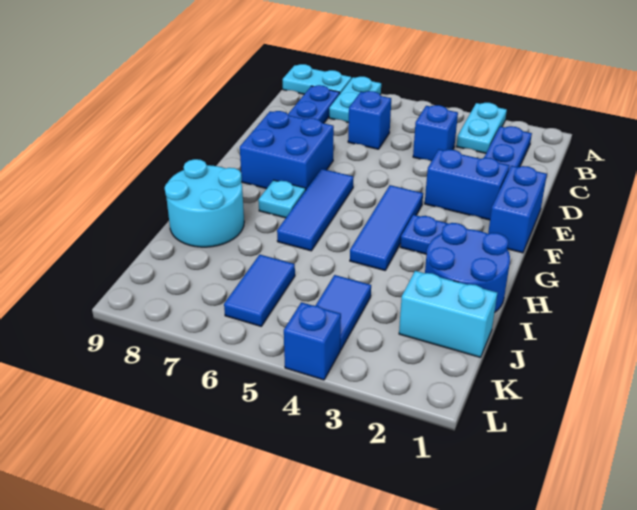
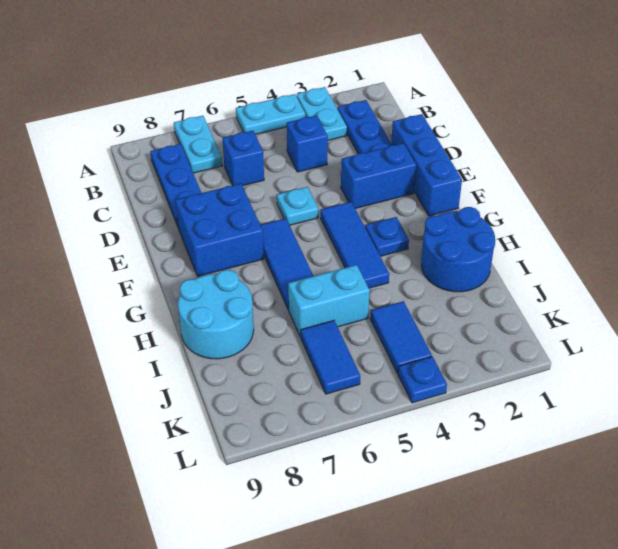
cyan 1x2 plate [283,64,351,94] -> cyan 1x2 plate moved to [236,94,305,134]
blue 1x2 brick [488,166,547,253] -> blue 1x3 brick [391,114,462,216]
cyan 1x1 plate [258,180,306,218] -> cyan 1x1 plate moved to [277,187,318,225]
cyan 1x2 brick [399,271,497,357] -> cyan 1x2 brick moved to [288,265,370,337]
blue 1x1 brick [284,302,341,380] -> blue 1x1 plate [398,357,447,403]

